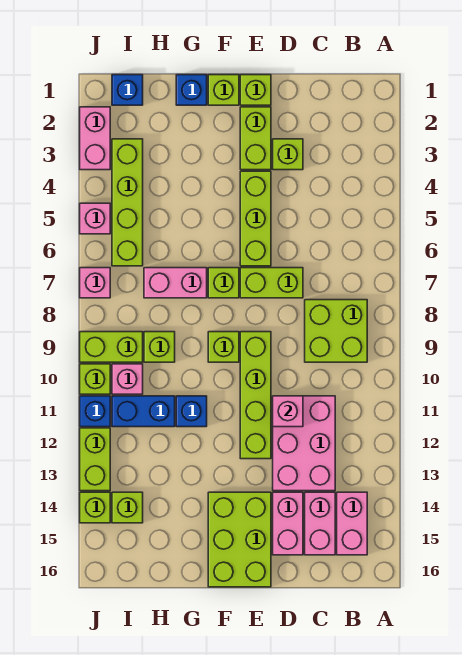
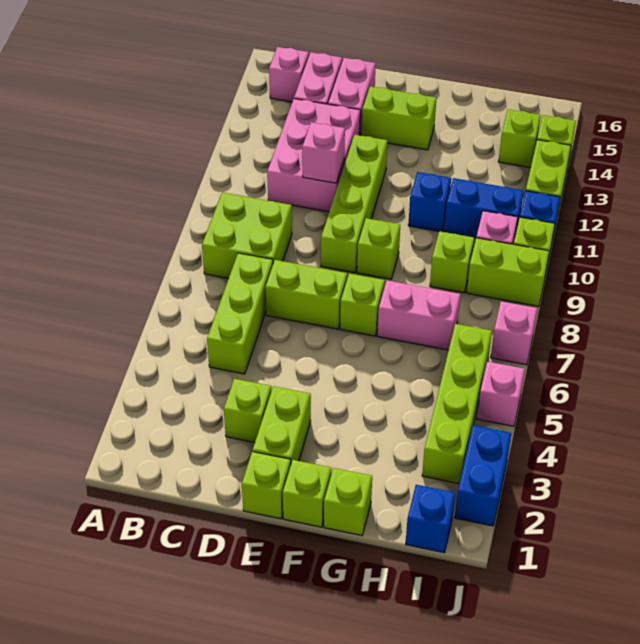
pink 1x2 brick [337,492,367,555] -> pink 1x1 brick [269,47,309,102]
lime 1x3 brick [240,171,271,266] -> lime 1x3 brick moved to [207,253,273,374]
lime 2x3 brick [208,492,271,587] -> lime 1x2 brick [362,86,436,150]
blue 1x1 brick [176,75,207,105] -> lime 1x1 brick [324,468,372,536]
pink 1x2 brick [80,107,110,170] -> blue 1x2 brick [455,425,511,526]

